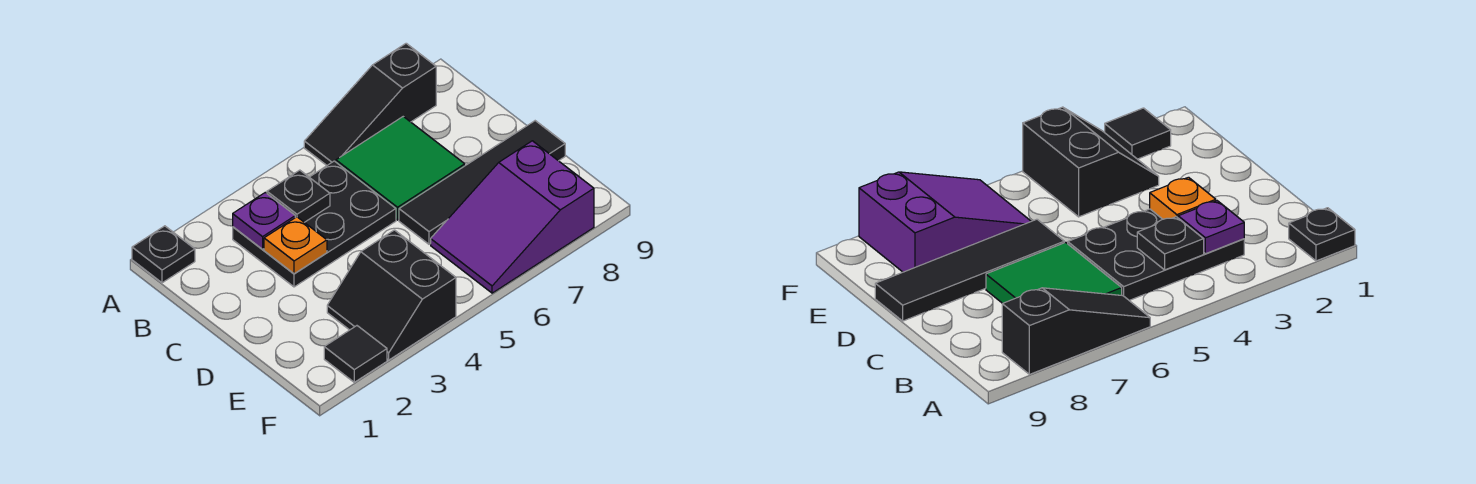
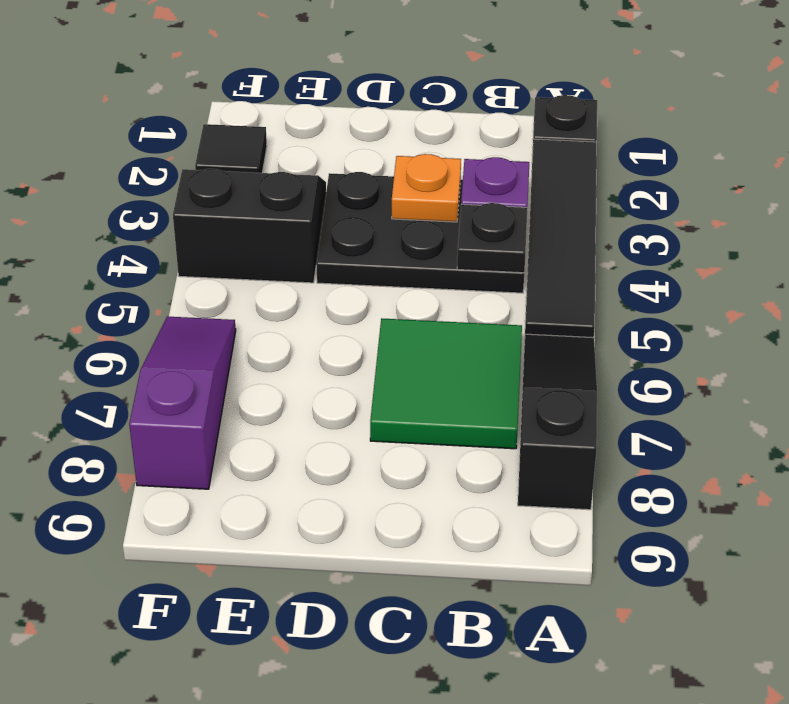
black 2x3 plate [233,161,396,287] -> black 2x3 plate turned to [316,172,524,293]
black 1x4 tile [399,121,565,244] -> black 1x4 tile moved to [525,139,597,338]
purple 2x3 slope [431,141,594,293] -> purple 1x3 slope [129,317,236,489]

